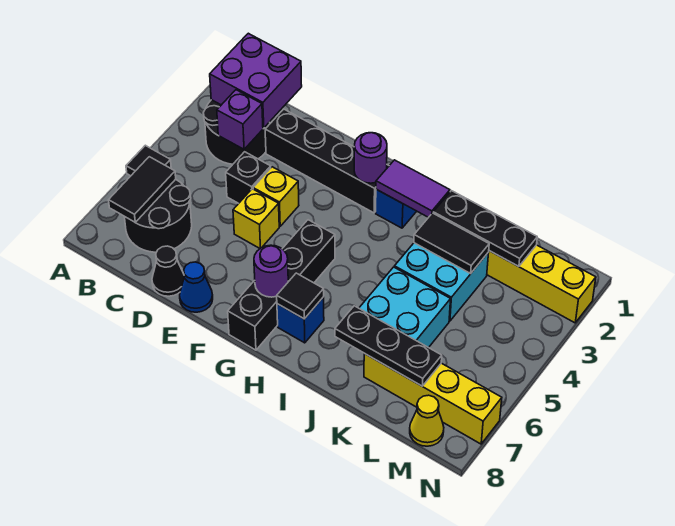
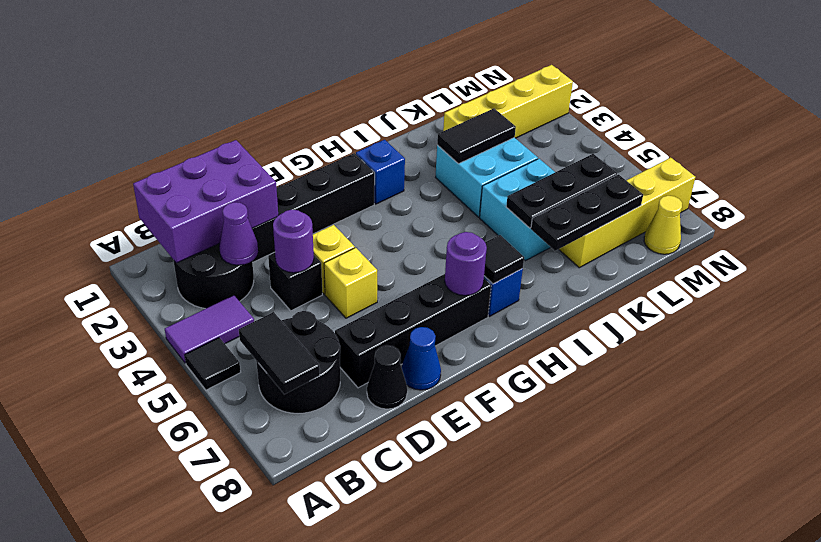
purple 2x2 brick [210,33,302,128] -> purple 2x3 brick [133,140,278,263]
purple 1x1 brick [217,90,263,149] -> purple 1x1 cone [219,202,258,265]
purple 1x1 round brick [354,133,387,183] -> purple 1x1 round brick moved to [273,210,314,273]
black 1x4 brick [228,220,335,350] -> black 1x4 brick turned to [335,274,491,388]
purple 1x2 tile [376,160,450,217] -> purple 1x2 tile moved to [165,295,254,363]
black 1x3 plate [433,191,537,267] -> black 1x3 plate moved to [506,154,617,228]

